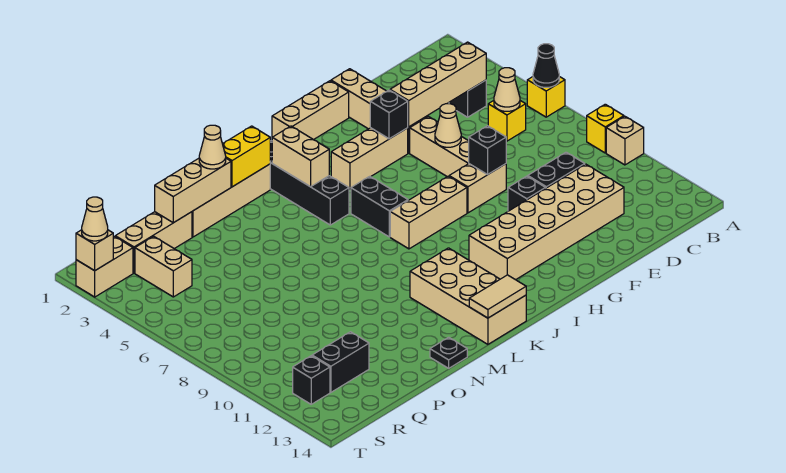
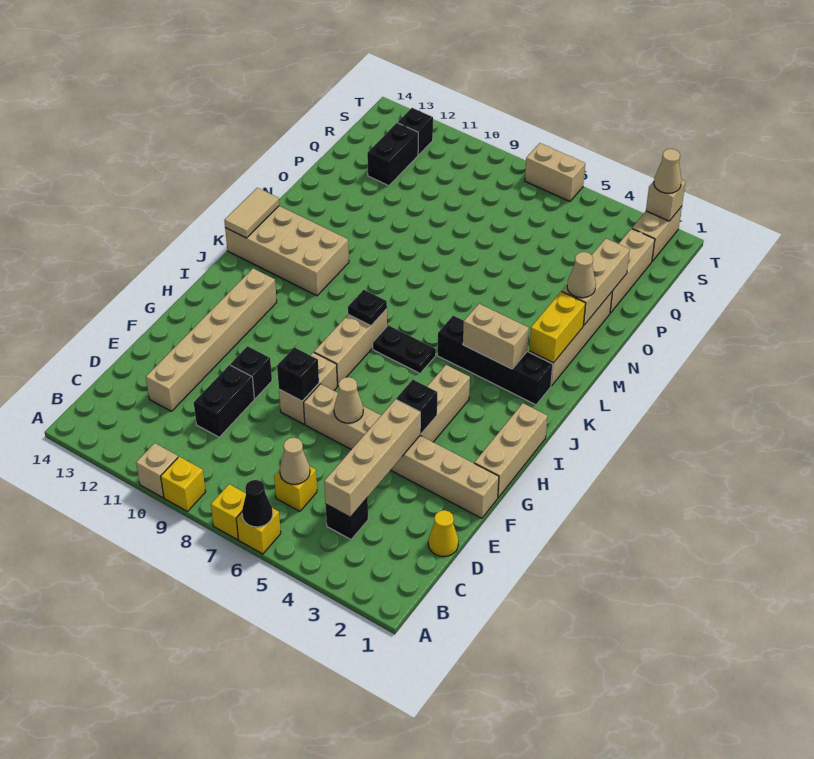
none -> yellow 1x1 brick [211,484,246,540]
none -> yellow 1x1 cone [428,510,459,557]
tan 2x6 brick [469,164,624,280] -> tan 1x6 brick [146,269,277,411]
black 1x2 brick [351,176,408,237] -> black 1x2 plate [373,325,436,373]
black 1x1 plate [430,337,467,368] -> black 1x1 plate moved to [348,290,387,326]
tan 1x2 brick [135,236,192,297] -> tan 1x2 brick moved to [525,143,585,201]

